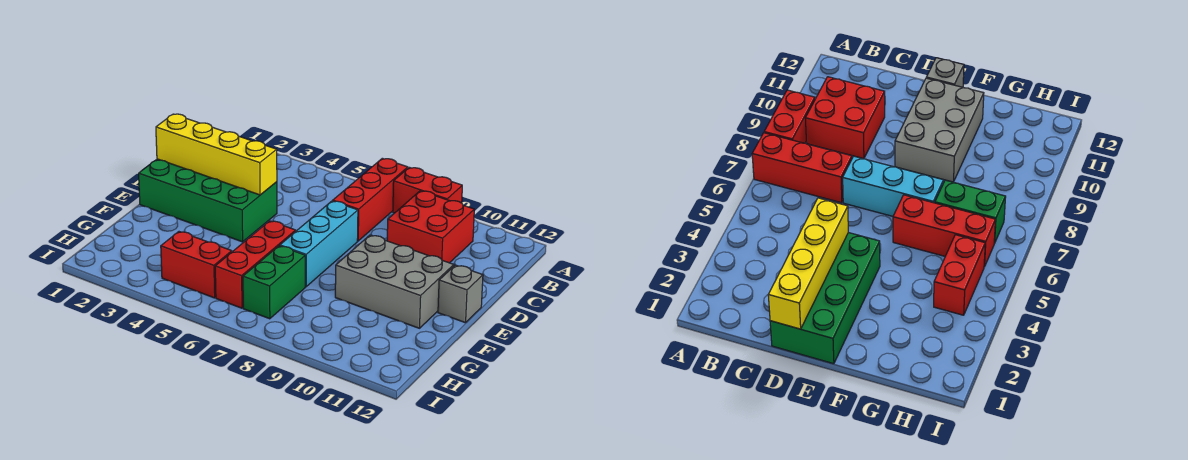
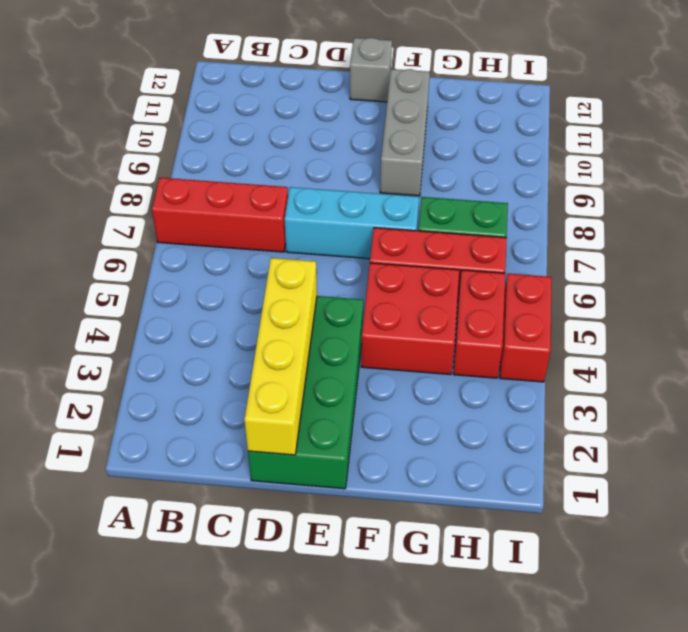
red 1x2 brick [393,167,462,213] -> red 1x2 brick moved to [500,274,552,382]
red 2x2 brick [387,191,474,263] -> red 2x2 brick moved to [361,263,459,375]
grey 2x3 brick [335,235,454,328] -> grey 1x3 brick [380,69,430,196]

